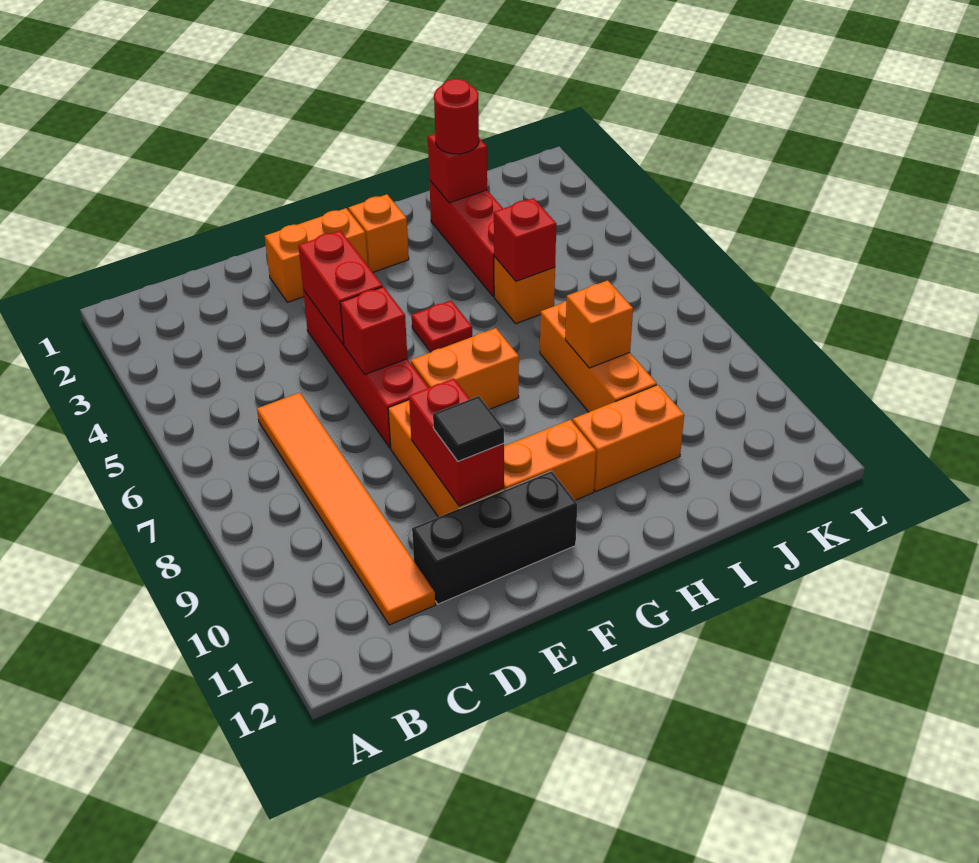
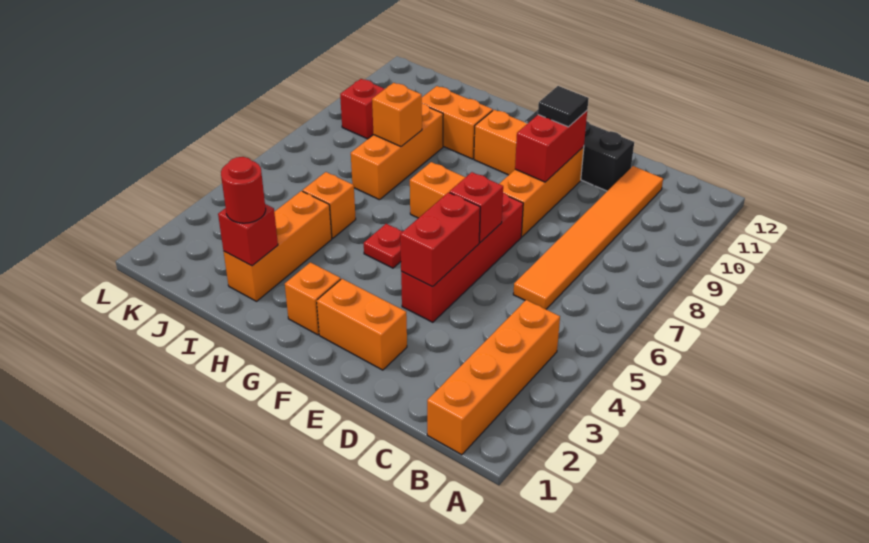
none -> orange 1x4 brick [427,300,560,455]
red 1x3 brick [429,180,503,297] -> orange 1x3 brick [224,191,332,301]
red 1x1 brick [494,198,556,281] -> red 1x1 brick moved to [340,79,384,139]

